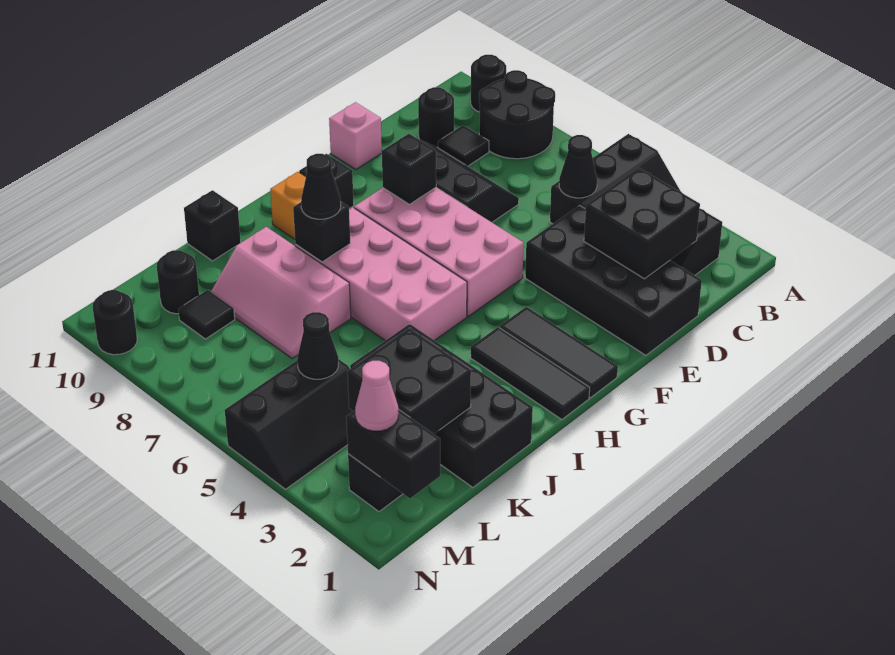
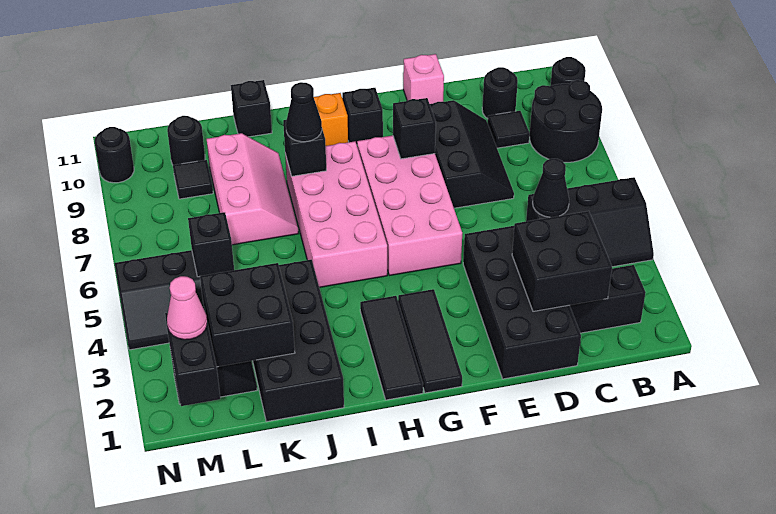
pink 2x3 slope [211,227,351,358] -> pink 2x3 slope turned to [207,133,298,245]
black 1x1 cone [297,312,339,379] -> black 1x1 brick [188,212,234,277]

